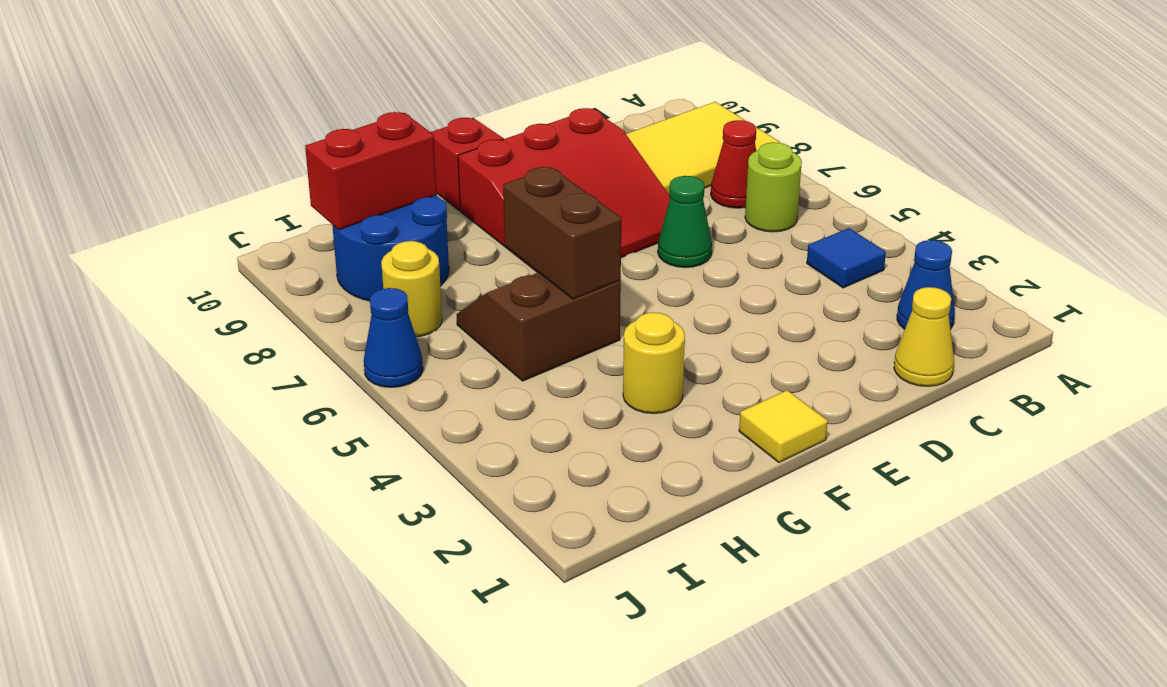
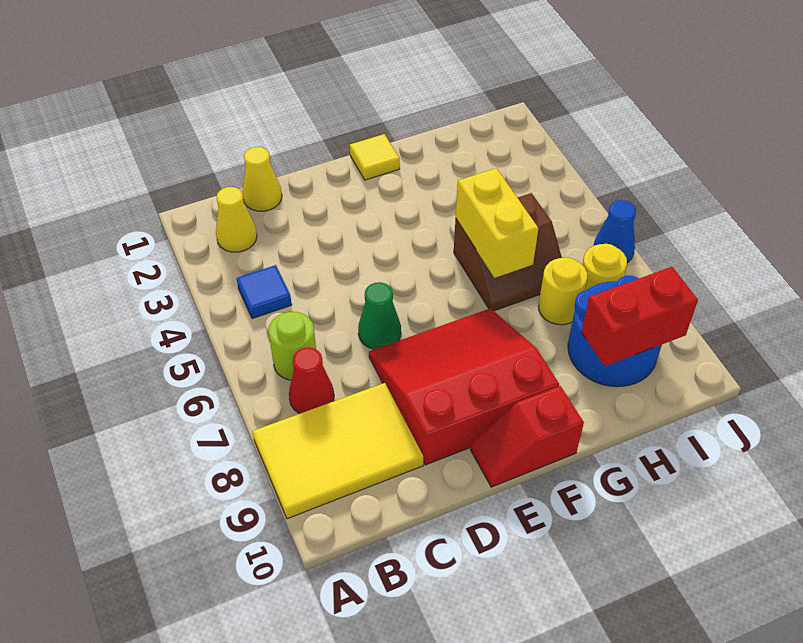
blue 1x1 cone [897,240,955,329] -> yellow 1x1 cone [216,187,257,252]
yellow 1x1 round brick [623,312,685,414] -> yellow 1x1 round brick moved to [539,257,587,325]
brown 1x2 brick [503,167,621,299] -> yellow 1x2 brick [456,168,538,278]

